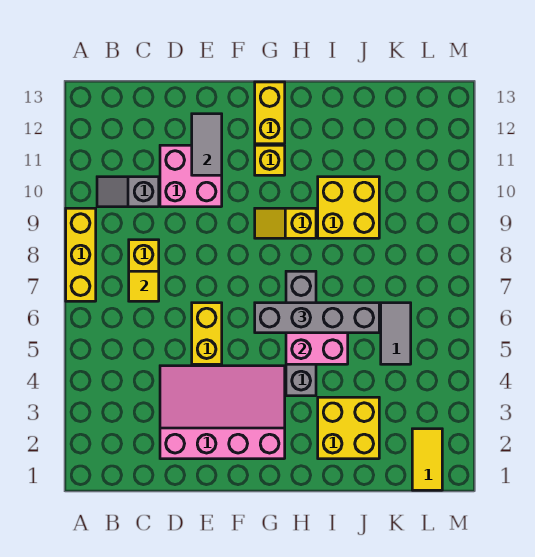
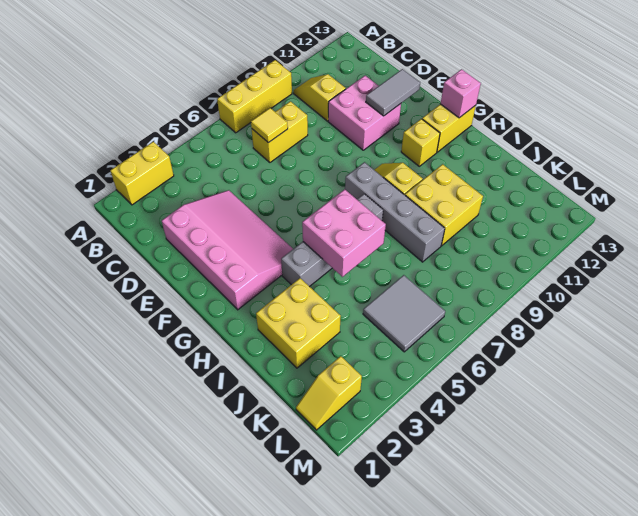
grey 1x2 slope [97,177,159,207] -> yellow 1x2 slope [294,74,346,121]
yellow 1x2 brick [192,303,222,364] -> yellow 1x2 brick moved to [110,142,174,205]
grey 1x4 brick [255,303,379,333] -> grey 1x4 brick moved to [345,162,445,262]
none -> pink 1x1 brick [441,69,481,118]
grey 1x2 tile [381,303,411,364] -> grey 2x2 tile [363,275,445,352]
yellow 1x2 tile [412,429,442,490] -> yellow 1x2 slope [296,356,362,430]

